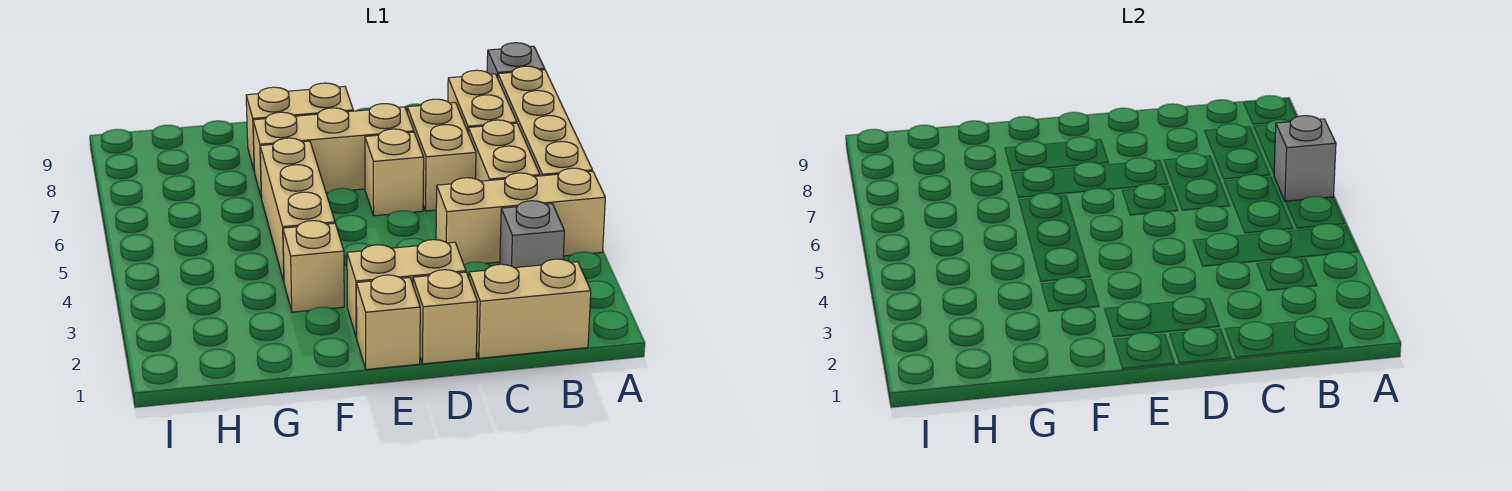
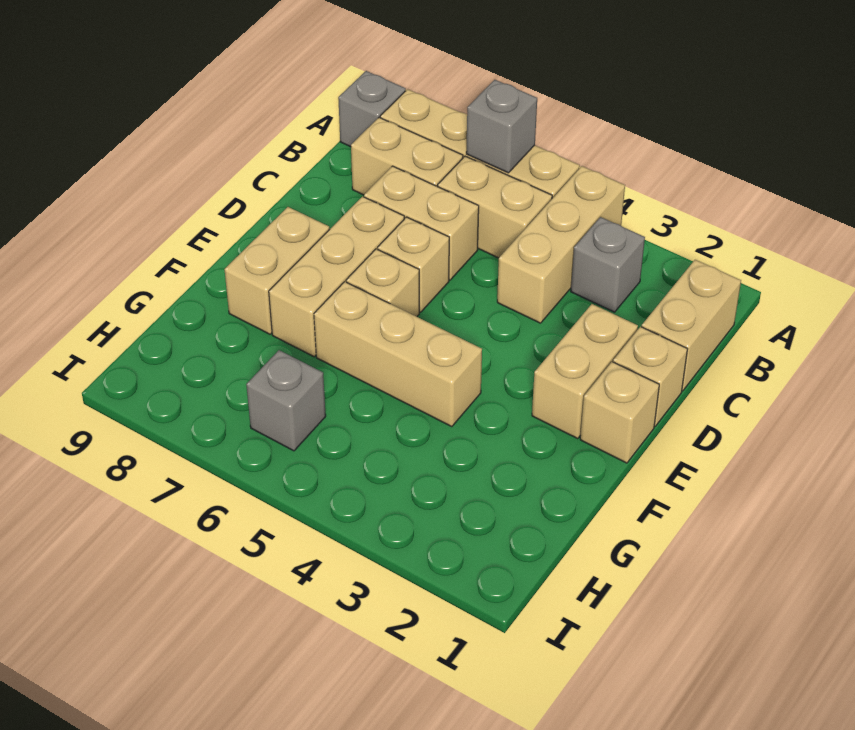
tan 1x1 brick [283,221,344,312] -> tan 1x1 brick moved to [346,249,419,317]
none -> grey 1x1 brick [246,350,326,451]

